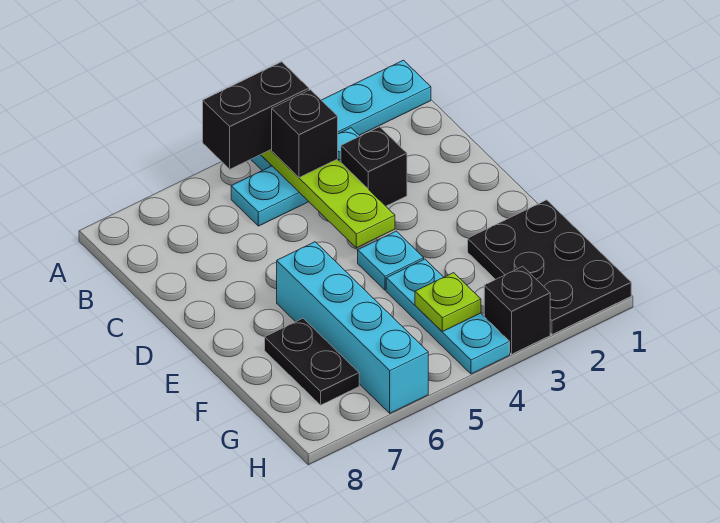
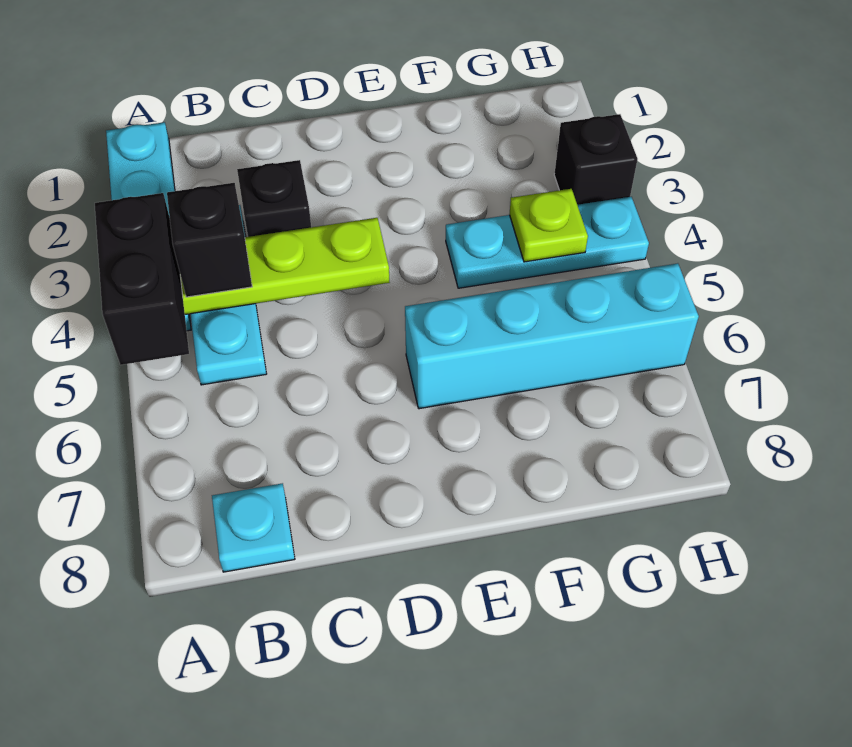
cyan 1x1 plate [358,231,424,290] -> cyan 1x1 plate moved to [212,483,295,572]
black 2x3 plate [468,200,631,335] -> none
black 1x2 plate [265,318,359,405] -> none

